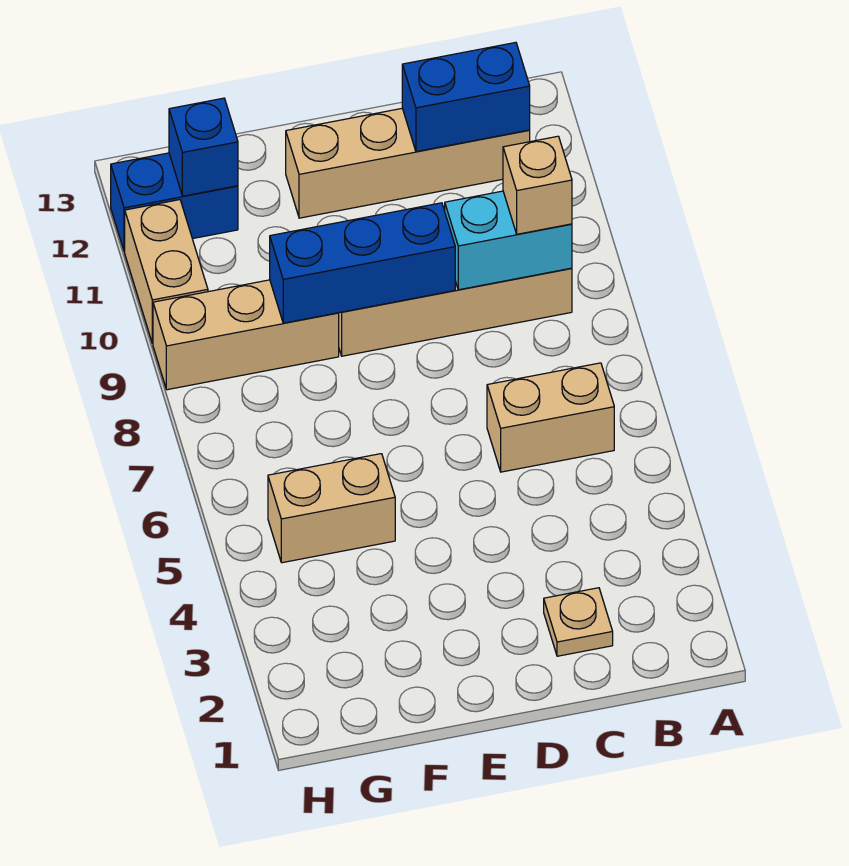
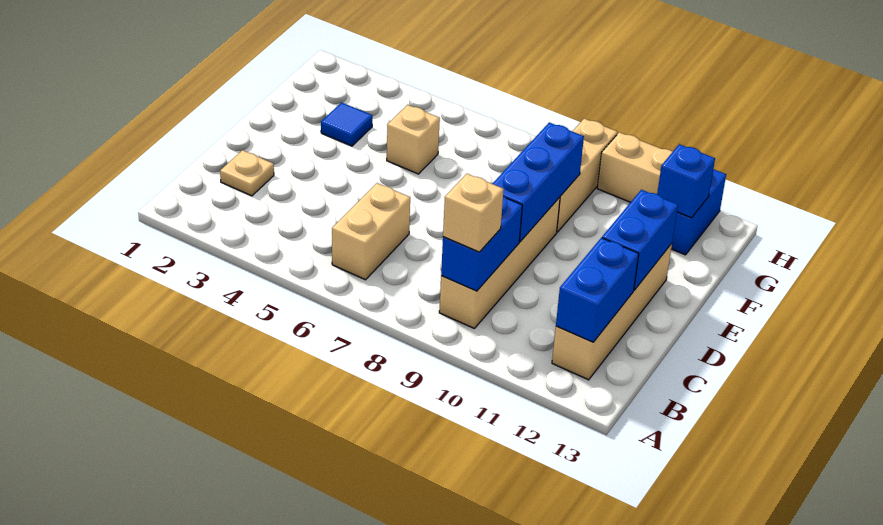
cyan 1x2 brick [445,191,572,290] -> blue 1x2 brick [441,196,522,291]
none -> blue 1x2 brick [602,190,678,290]
none -> blue 1x1 tile [321,103,372,146]
tan 1x2 brick [268,454,395,563] -> tan 1x1 brick [387,105,440,174]

